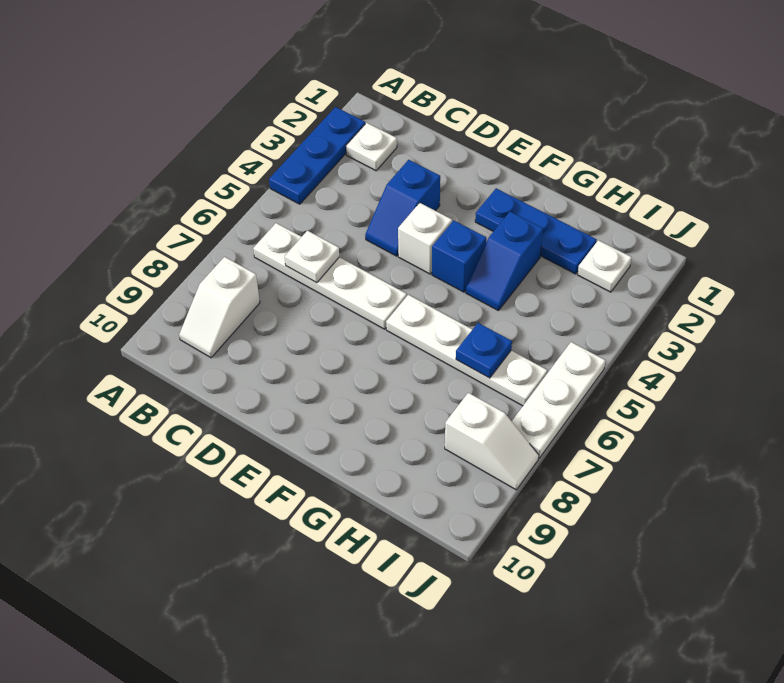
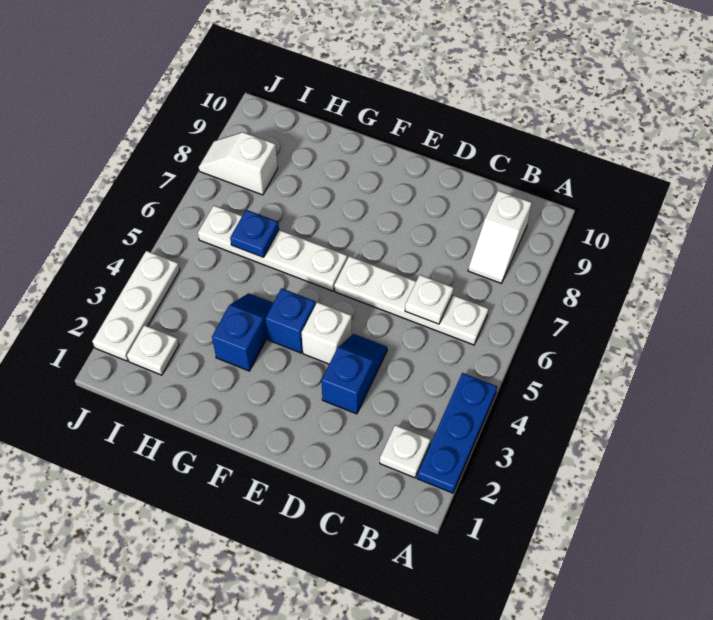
white 1x2 slope [179,257,260,358] -> white 1x2 slope turned to [468,190,532,283]
blue 1x3 plate [475,188,596,274] -> none
white 1x3 plate [512,342,605,458] -> white 1x3 plate moved to [92,251,180,361]

